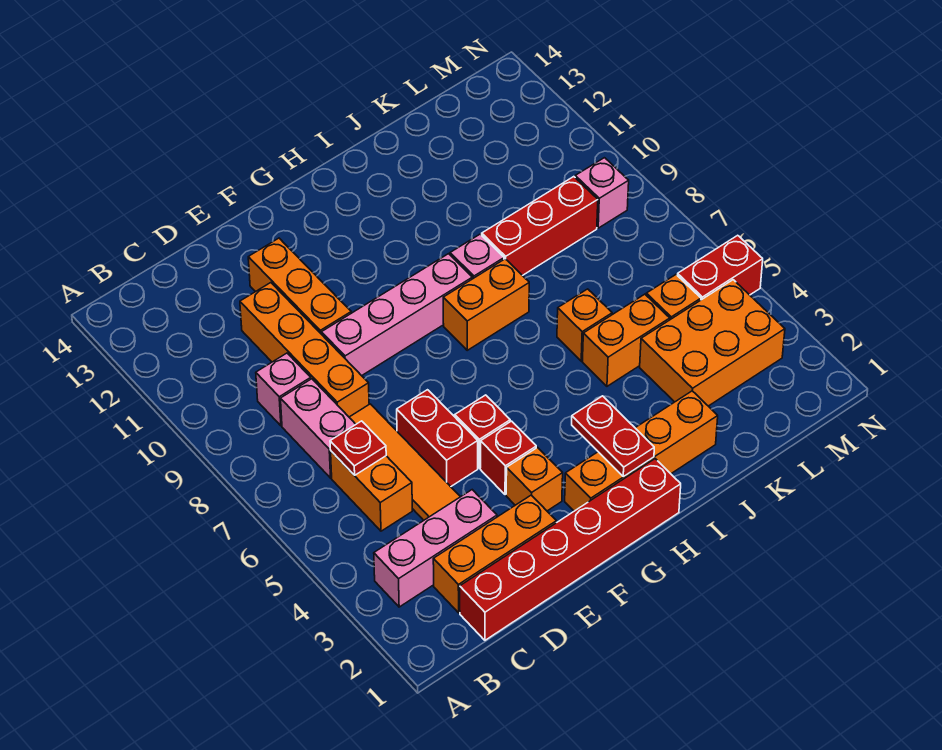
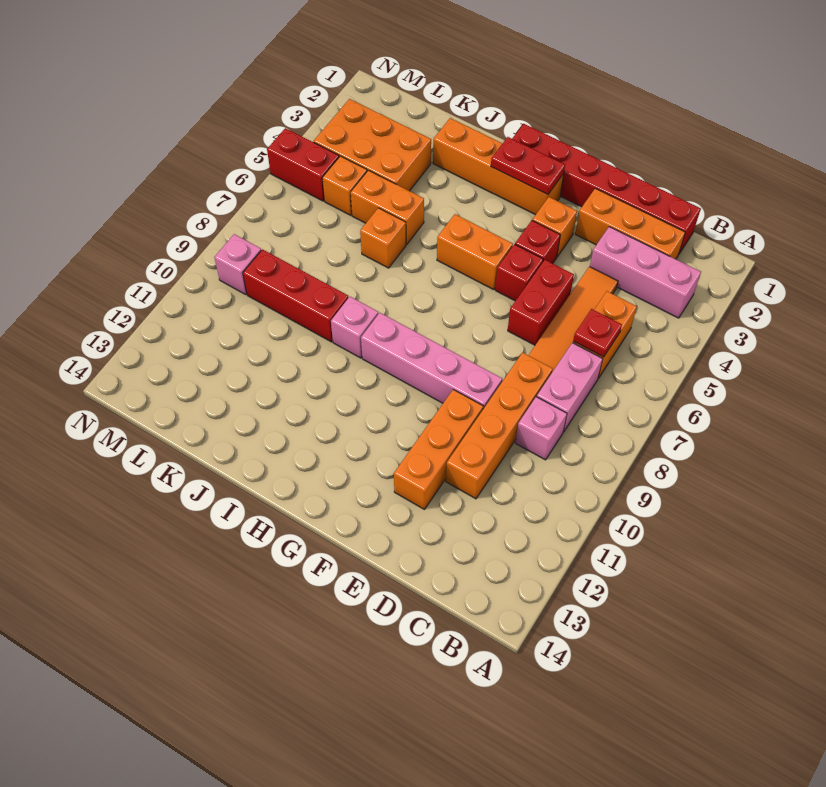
red 1x2 plate [572,396,654,477] -> red 1x2 plate turned to [491,137,565,195]
orange 1x2 brick [443,259,529,350] -> orange 1x2 brick moved to [437,214,513,290]

